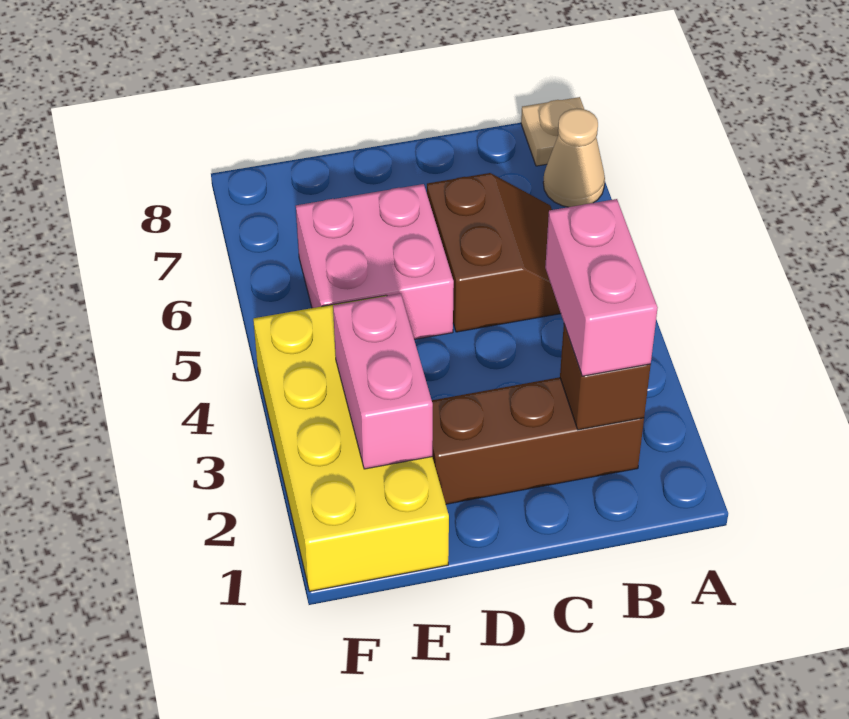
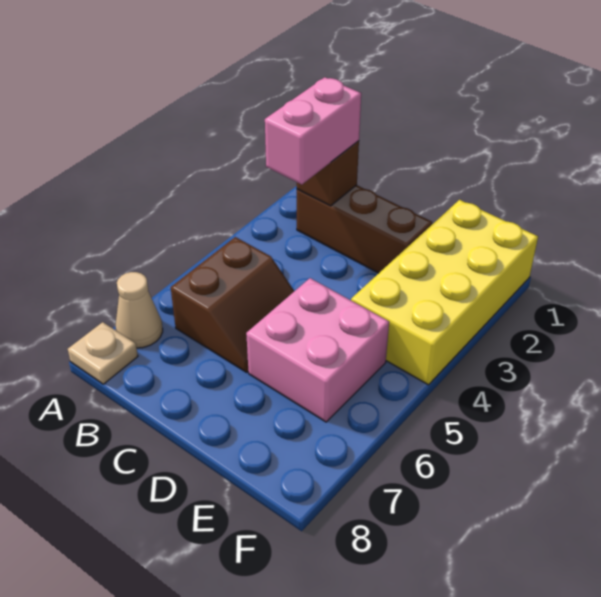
brown 2x2 slope [427,173,561,332] -> brown 2x2 slope turned to [171,237,294,372]
pink 1x2 brick [333,294,433,469] -> none

